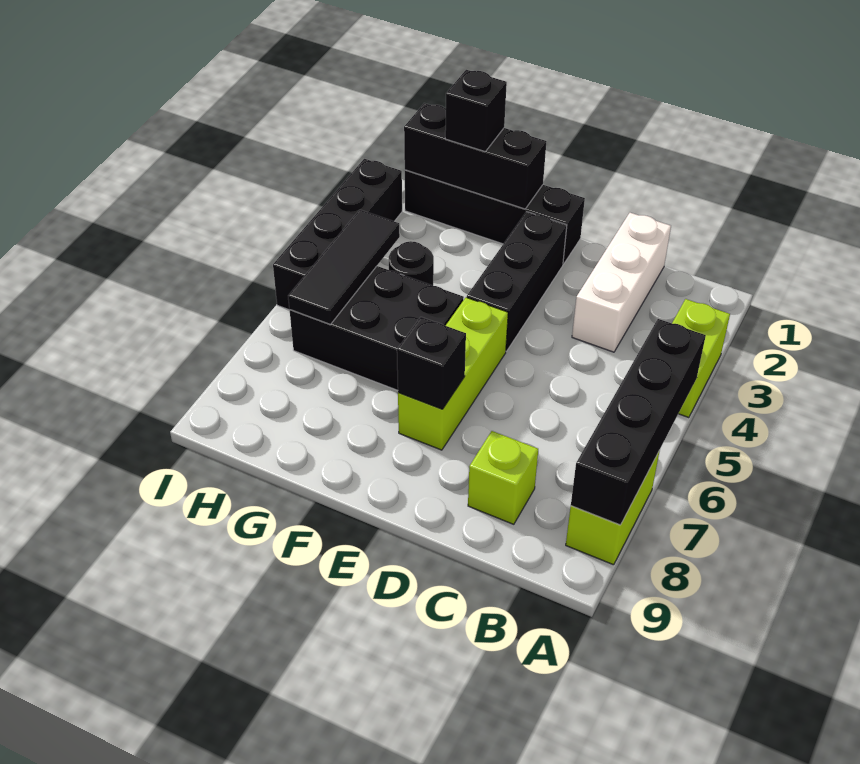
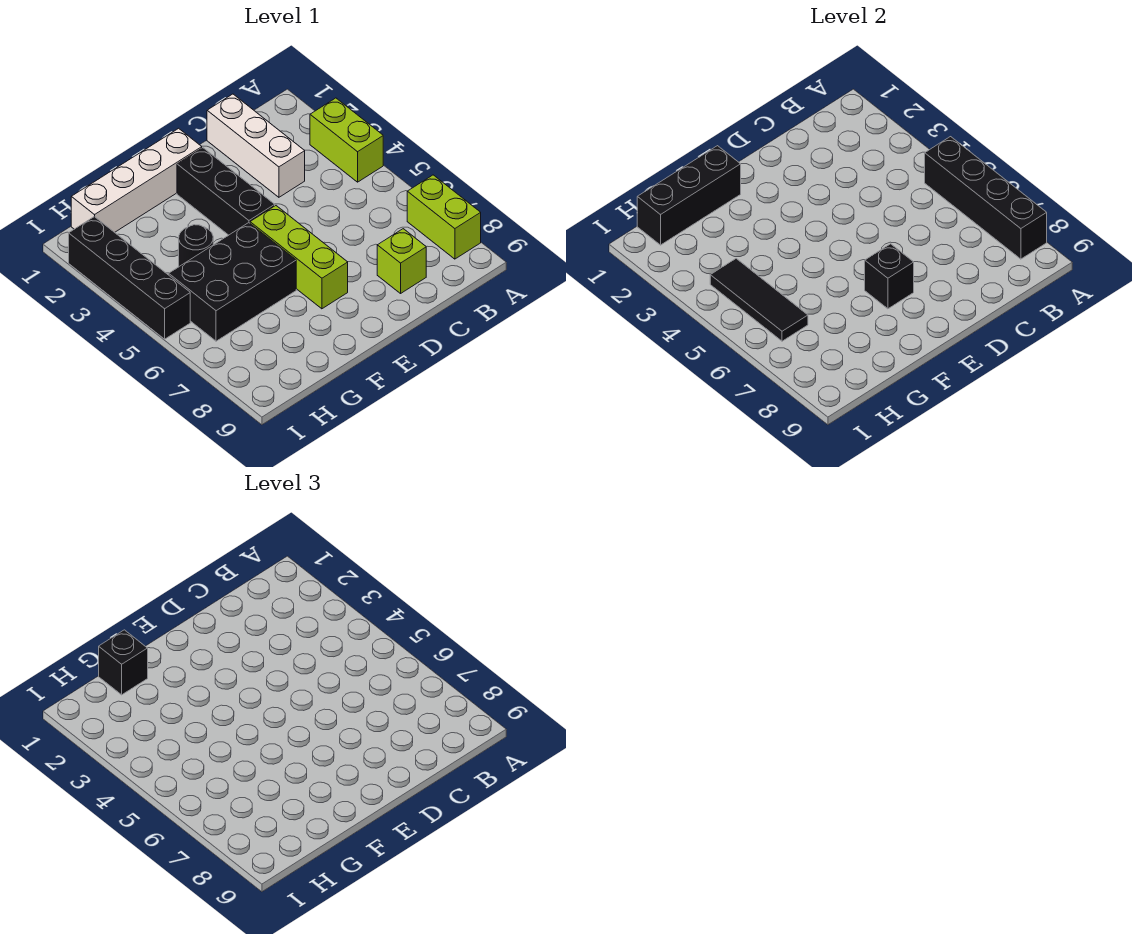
black 1x4 brick [405,170,585,264] -> white 1x4 brick [71,128,202,232]

